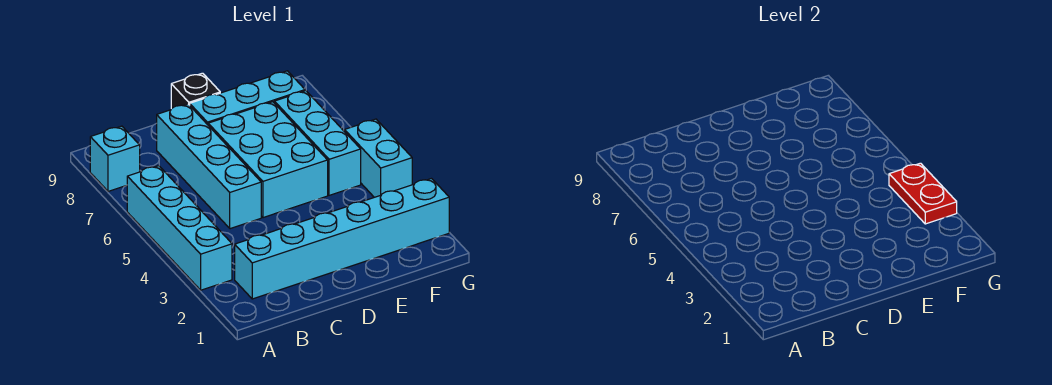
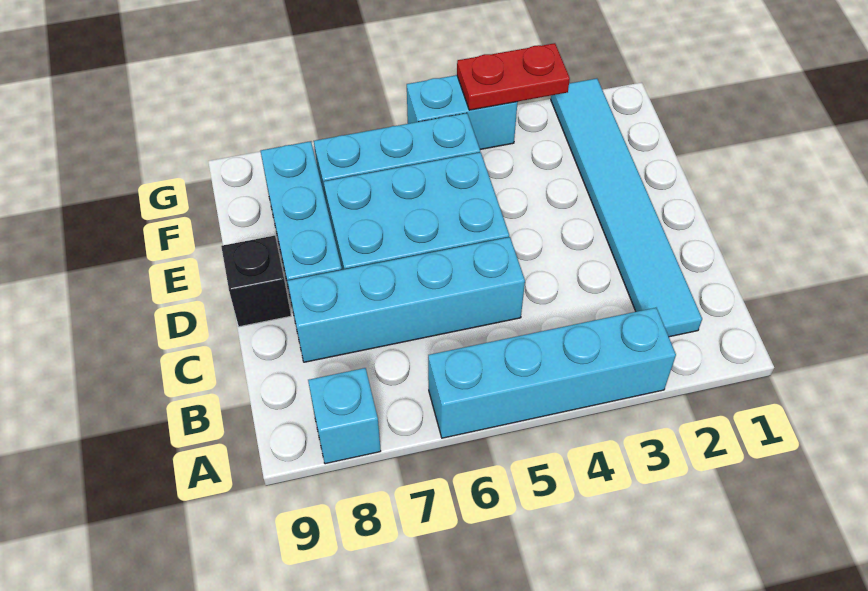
cyan 1x6 brick [235,179,449,299] -> cyan 1x6 tile [551,79,702,337]

